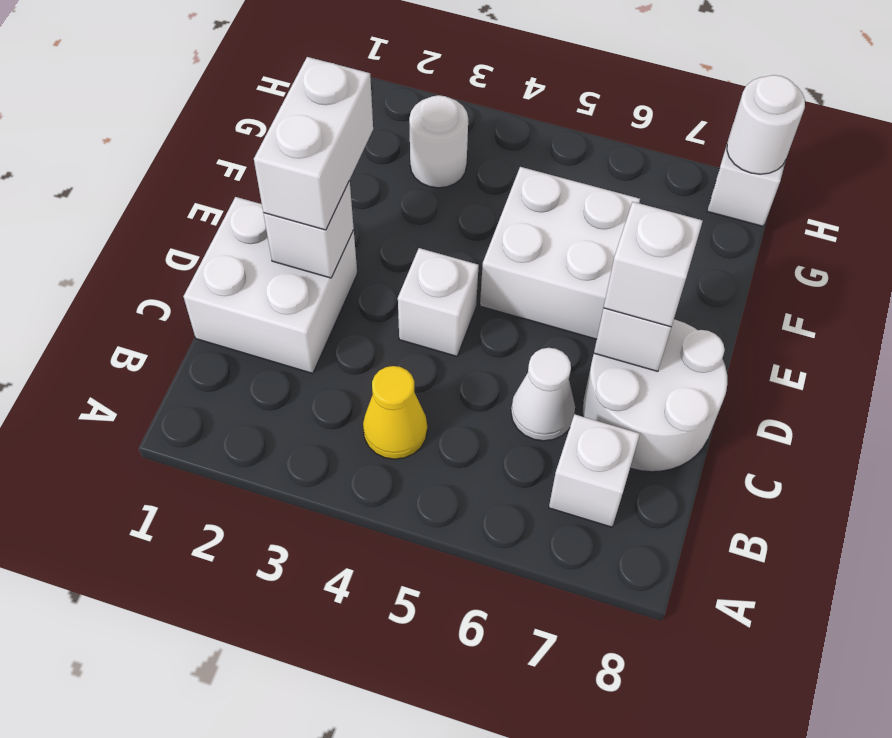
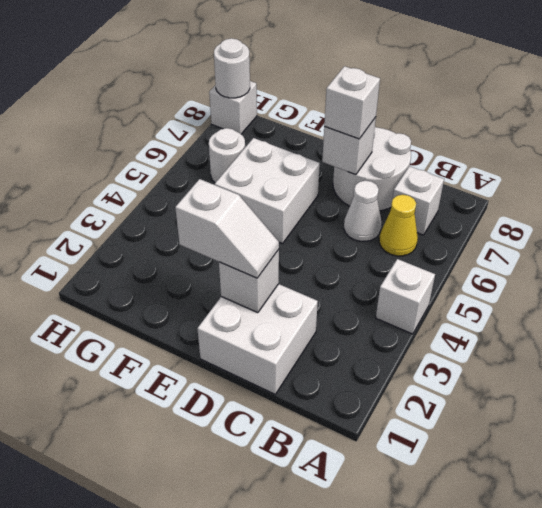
yellow 1x1 cone [363,366,427,459] -> yellow 1x1 cone moved to [379,195,418,256]
white 1x2 brick [254,57,373,230] -> white 1x2 slope [175,179,279,278]
white 1x1 brick [398,248,479,356] -> white 1x1 brick moved to [376,259,435,334]
white 1x1 round brick [409,95,468,188] -> white 1x1 round brick moved to [209,128,245,183]

